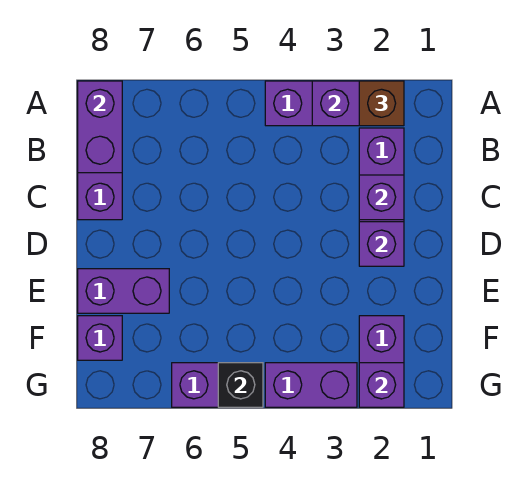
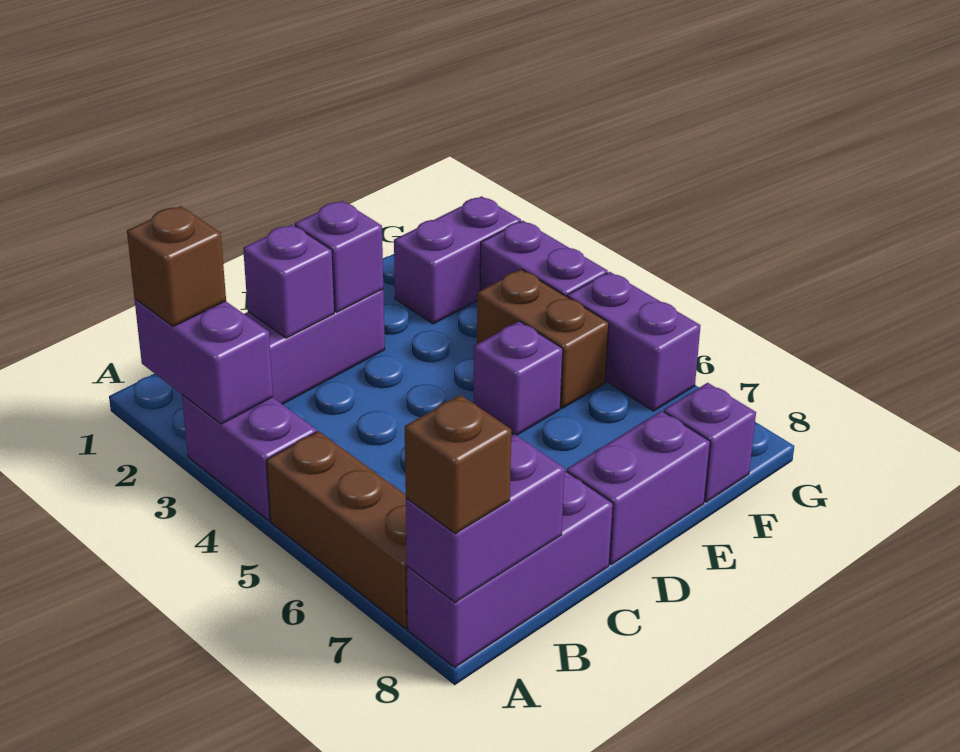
none -> brown 1x3 brick [267,431,408,629]
none -> brown 1x1 brick [405,395,511,534]
purple 1x2 brick [78,269,169,313] -> purple 1x2 brick turned to [567,411,710,565]
none -> brown 1x2 brick [477,269,609,408]
purple 1x1 brick [359,363,404,407] -> purple 1x1 brick moved to [474,321,563,435]
black 1x1 brick [218,363,263,407] -> none

